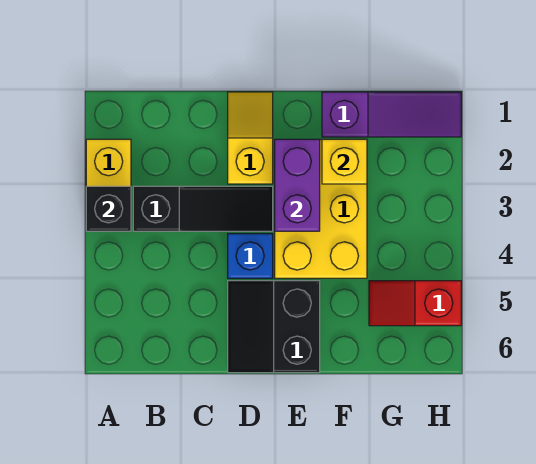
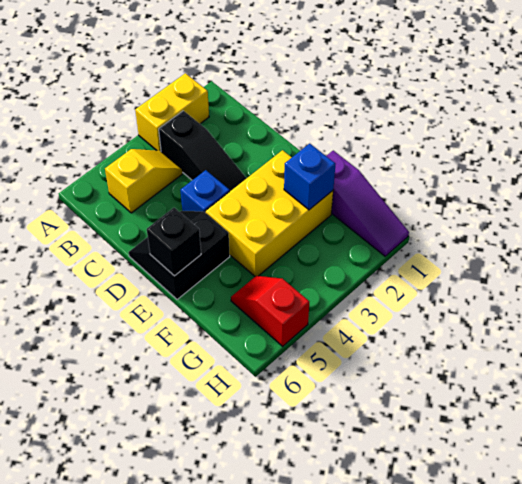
black 1x1 brick [86,186,131,231] -> black 1x1 brick moved to [147,208,201,276]
yellow 1x2 slope [228,92,273,184] -> yellow 1x2 slope moved to [105,149,182,213]
purple 1x2 brick [275,139,320,231] -> none
yellow 1x1 brick [322,139,367,184] -> blue 1x1 brick [284,144,335,210]

